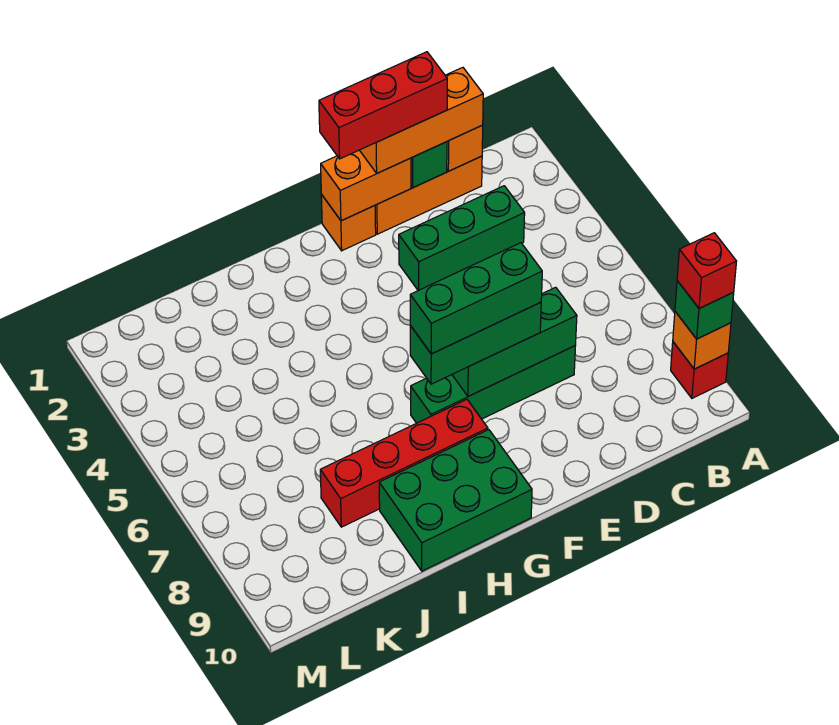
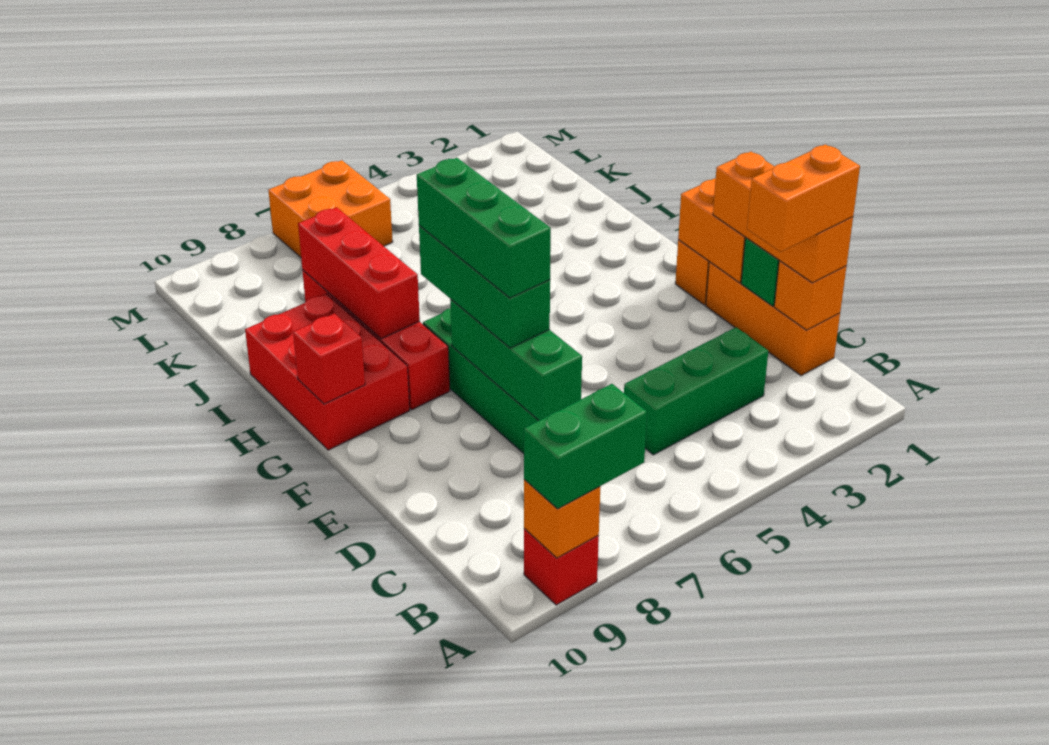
green 1x1 brick [675,281,734,339] -> green 1x2 brick [524,384,647,509]
red 1x1 brick [677,233,737,309] -> red 1x1 brick moved to [293,313,365,404]
none -> orange 1x2 brick [747,144,860,252]
green 1x3 brick [399,186,525,291] -> green 1x3 brick turned to [624,327,768,455]
red 1x3 brick [319,52,447,159] -> red 1x3 brick moved to [298,207,420,339]
green 2x3 brick [379,430,532,571] -> red 2x3 brick [245,294,410,450]
none -> orange 2x2 brick [268,160,393,257]

